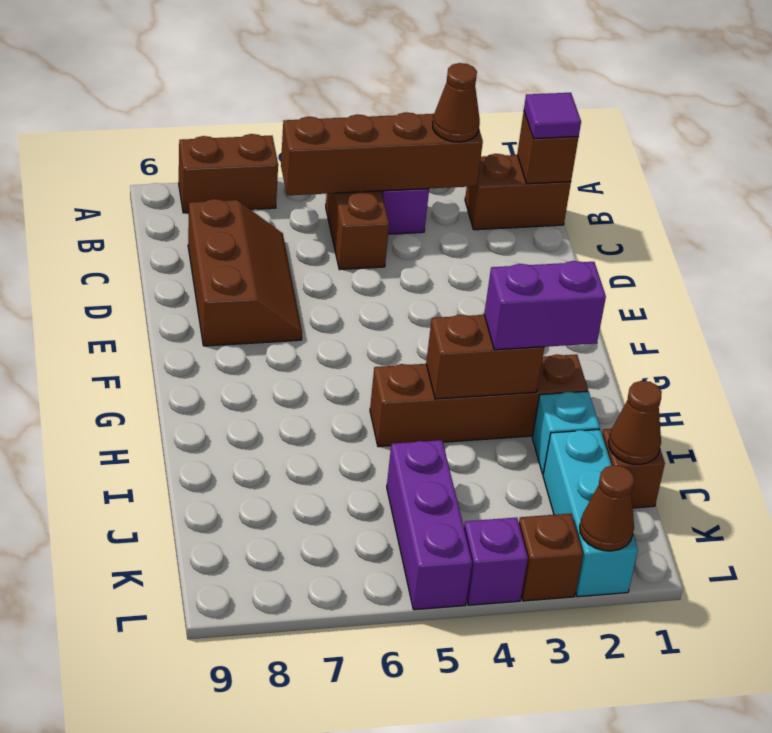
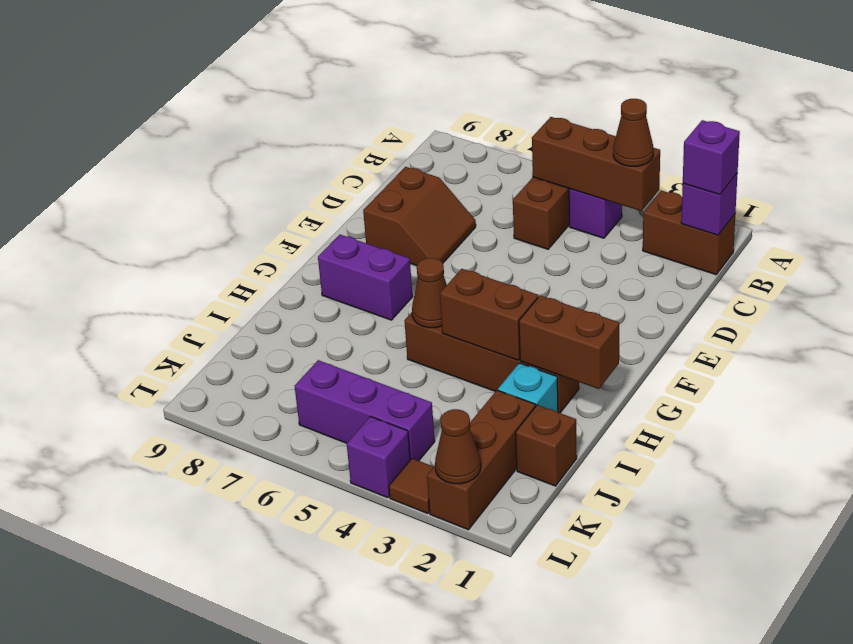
brown 1x2 brick [179,134,278,213] -> brown 1x2 brick moved to [519,295,619,389]
brown 1x1 brick [517,112,579,184] -> purple 1x1 brick [681,173,738,235]
purple 1x1 tile [524,93,581,139] -> purple 1x1 brick [683,120,740,195]
brown 1x4 brick [281,112,483,195] -> brown 1x3 brick [532,117,660,211]
brown 2x3 slope [188,199,302,346] -> brown 2x2 slope [363,167,476,266]
purple 1x2 brick [484,261,606,350] -> purple 1x2 brick moved to [318,235,413,320]
brown 1x1 cone [608,381,662,464] -> brown 1x1 cone moved to [412,258,447,328]
cyan 1x3 brick [543,430,638,597] -> brown 1x3 brick [427,390,535,530]
purple 1x3 brick [387,440,472,610] -> purple 1x3 brick turned to [295,360,435,461]
brown 1x1 brick [519,514,583,601] -> brown 1x1 tile [389,458,433,514]

